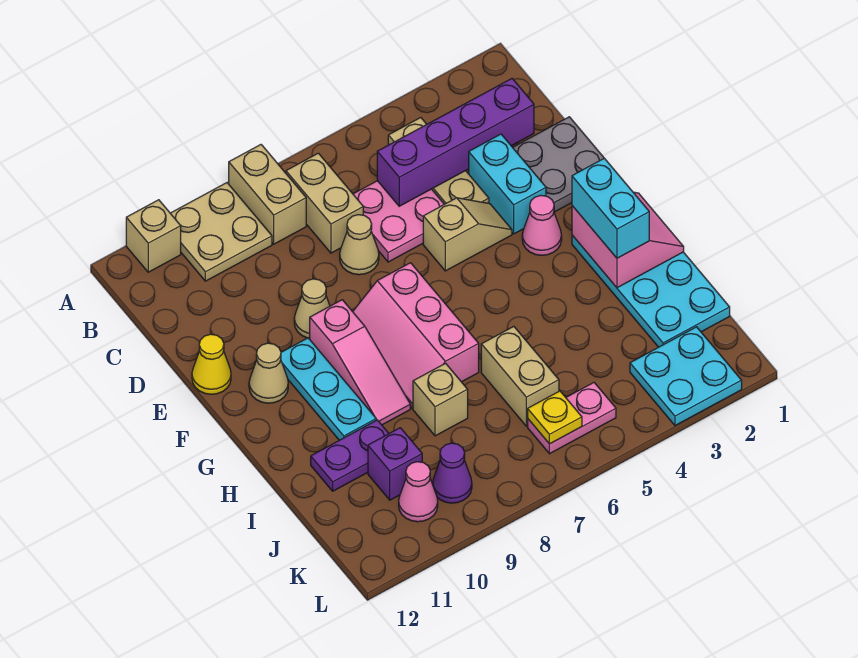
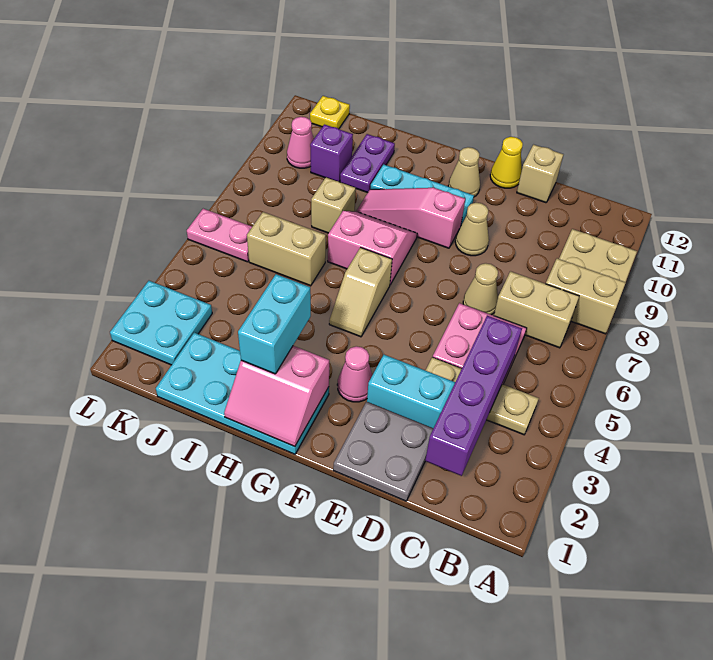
tan 1x1 brick [126,200,181,272] -> tan 1x1 brick moved to [517,145,564,203]
tan 1x2 slope [423,198,512,271] -> tan 1x2 slope moved to [329,248,392,337]
pink 2x3 slope [353,263,479,408] -> pink 2x2 slope [328,211,417,285]
cyan 1x2 brick [572,158,649,258] -> cyan 1x2 brick turned to [238,274,311,374]
pink 1x2 plate [528,383,616,454] -> pink 1x2 plate turned to [187,209,252,262]
yellow 1x1 plate [528,391,582,444] -> yellow 1x1 plate moved to [310,96,350,129]
purple 1x1 cone [433,443,472,503] -> none

